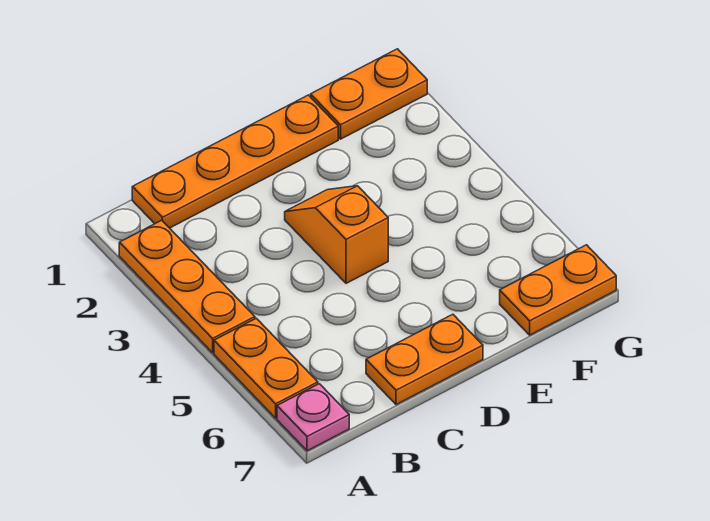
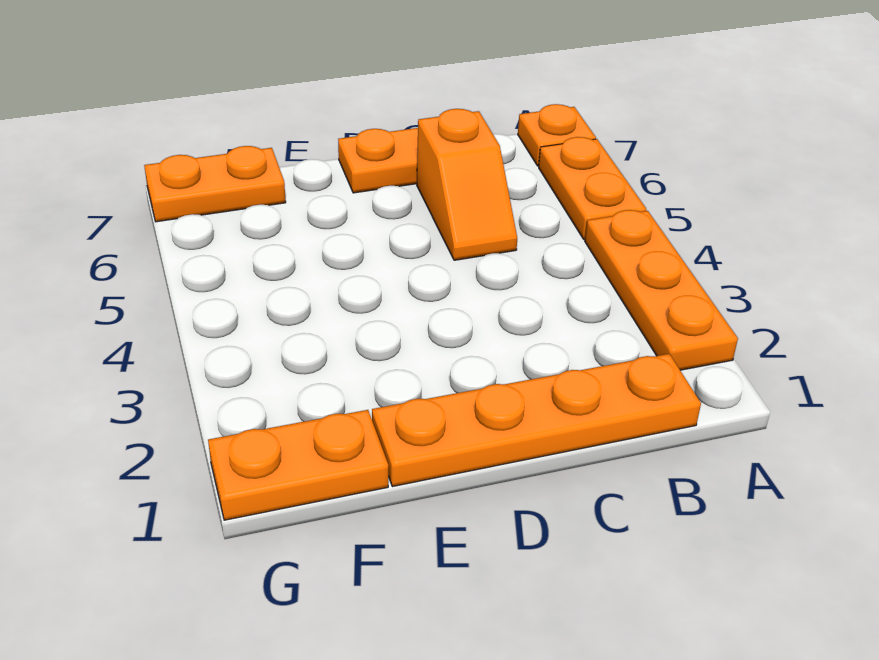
pink 1x1 plate [277,384,349,451] -> orange 1x1 plate [518,104,596,166]
orange 1x2 slope [285,186,388,283] -> orange 1x2 slope moved to [417,109,517,260]

